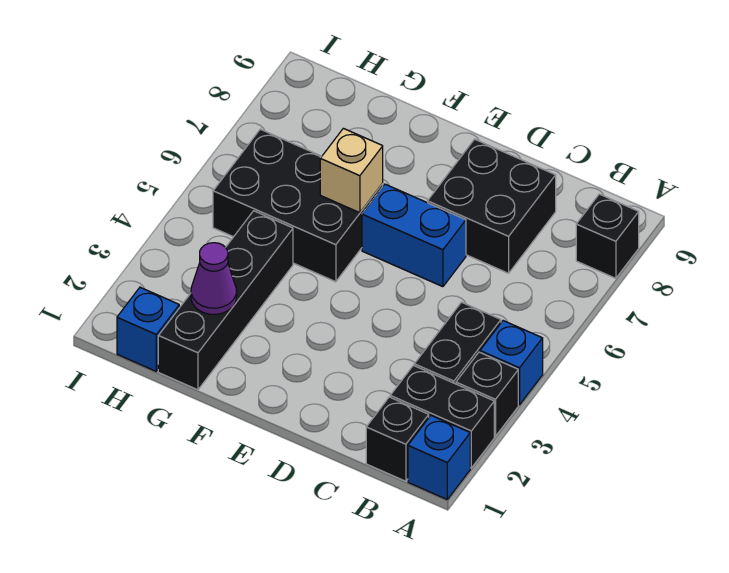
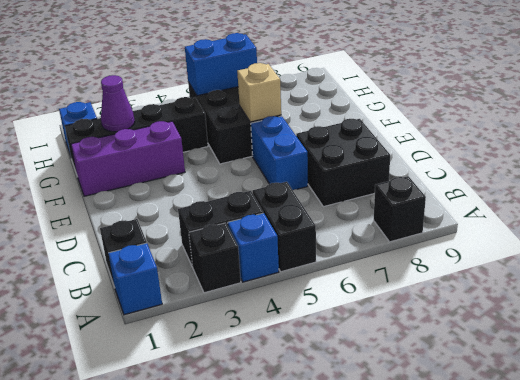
black 1x2 brick [390,365,494,468] -> black 1x2 brick moved to [253,182,316,272]
none -> purple 1x3 brick [71,121,185,196]
none -> blue 1x2 brick [185,33,257,96]

